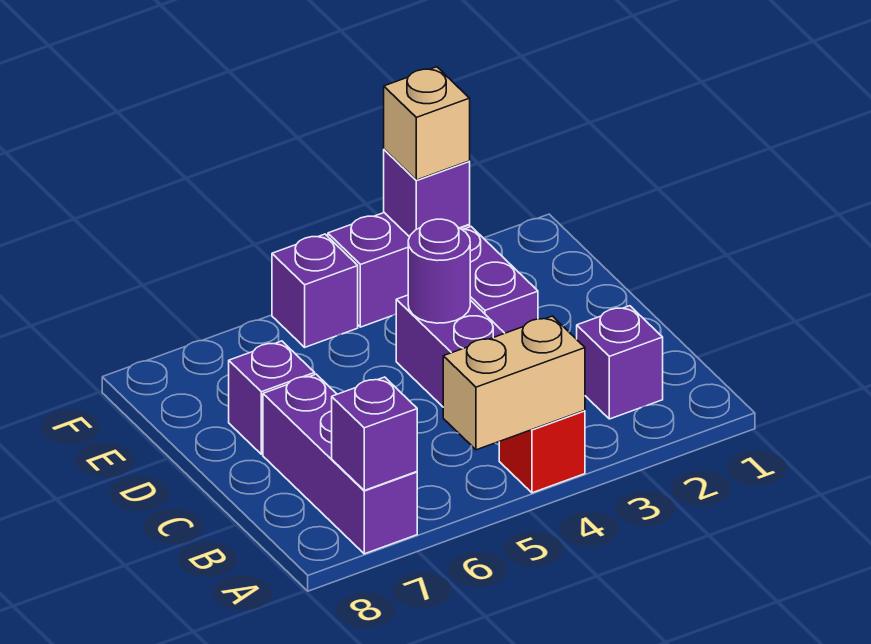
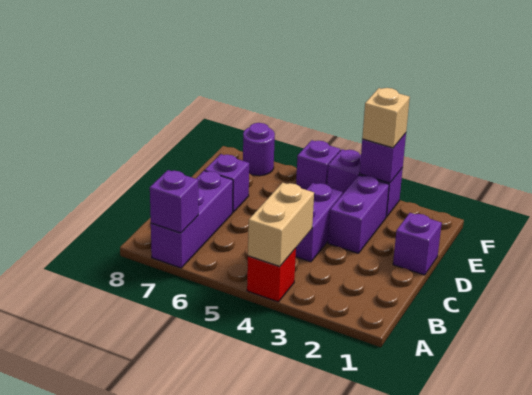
tan 1x2 brick [443,316,585,450] -> tan 1x2 brick turned to [248,183,314,266]
purple 1x1 brick [577,306,663,419] -> purple 1x1 brick moved to [393,213,442,275]
purple 1x1 round brick [408,219,470,323] -> purple 1x1 round brick moved to [243,123,275,176]

